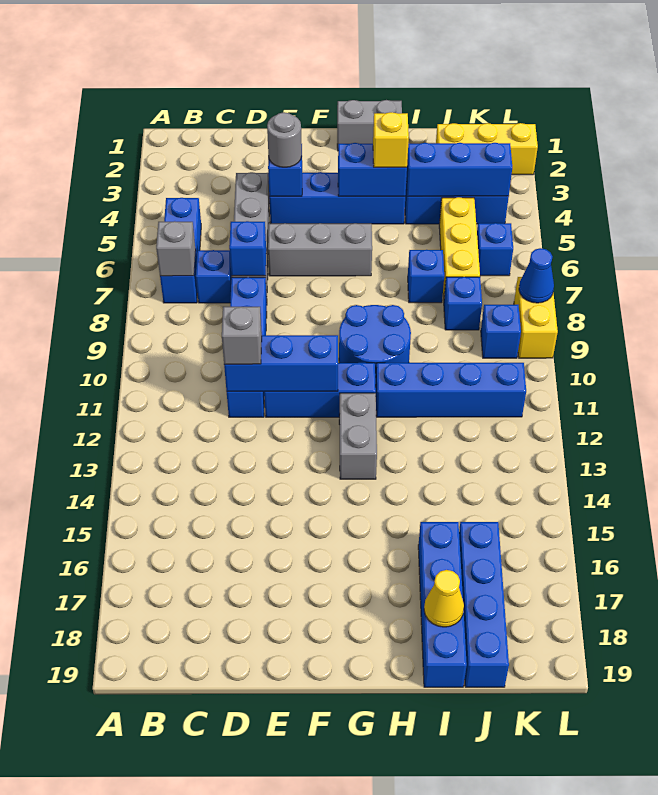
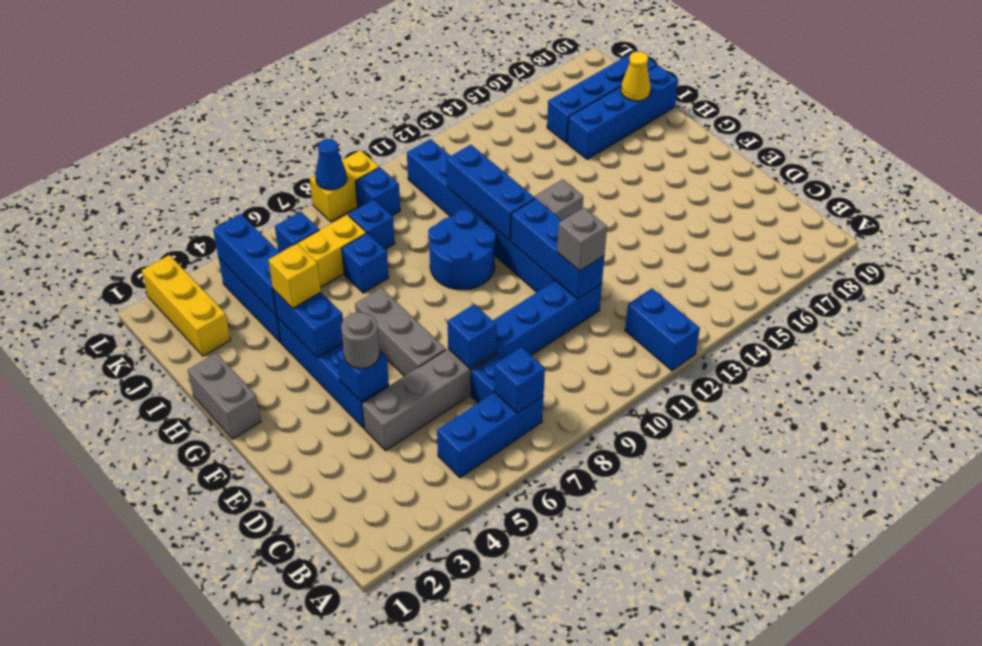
none -> blue 1x2 brick [625,288,700,371]
grey 1x1 brick [156,221,196,276] -> blue 1x1 brick [494,347,545,413]
none -> blue 1x3 brick [446,145,535,241]

